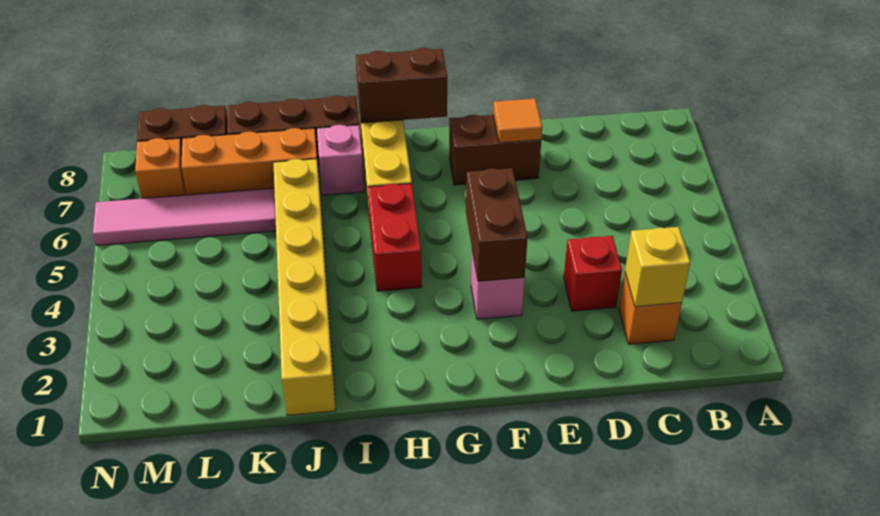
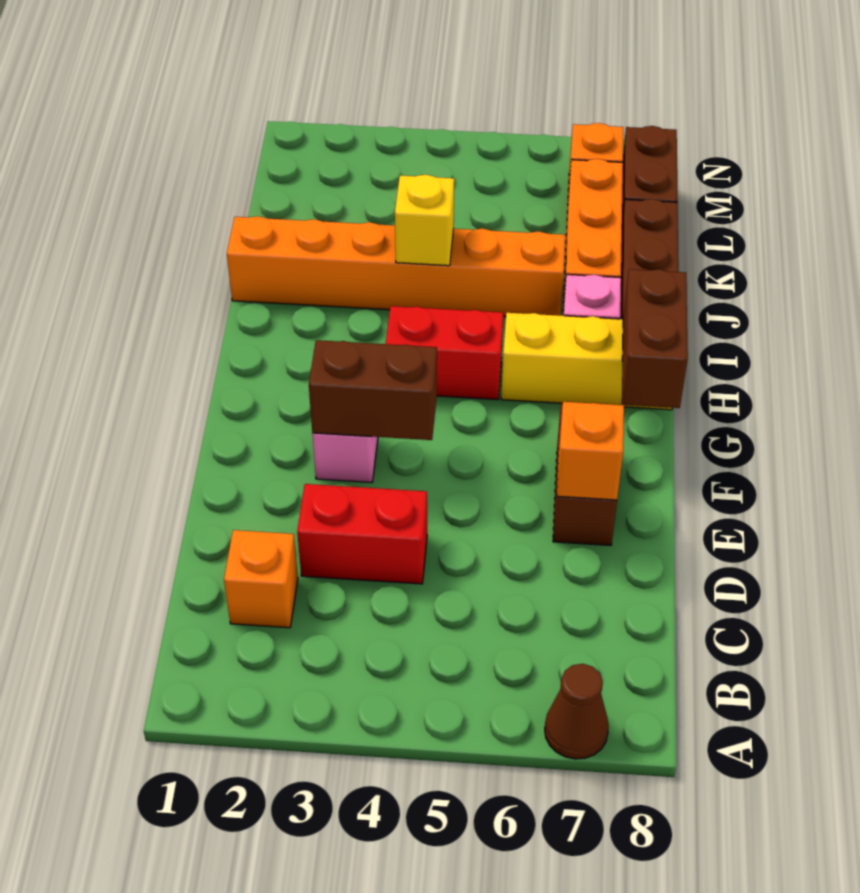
none -> brown 1x1 cone [545,664,609,759]
yellow 1x1 brick [625,227,690,307] -> yellow 1x1 brick moved to [395,175,454,266]
red 1x1 brick [564,236,622,311] -> red 1x2 brick [297,484,427,584]
orange 1x1 tile [493,99,542,143] -> orange 1x1 brick [557,402,624,500]
yellow 1x6 brick [273,159,336,416] -> orange 1x6 brick [227,216,565,316]
pink 1x4 tile [93,188,276,245] -> none

